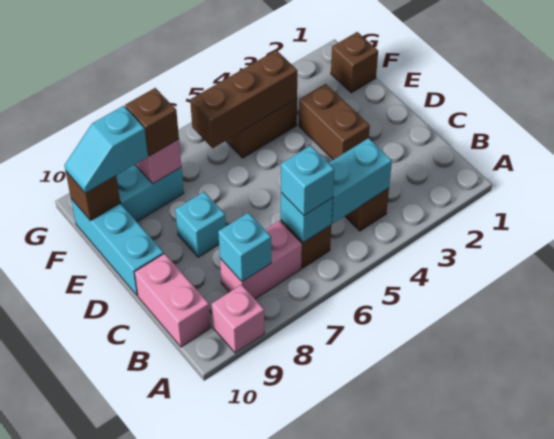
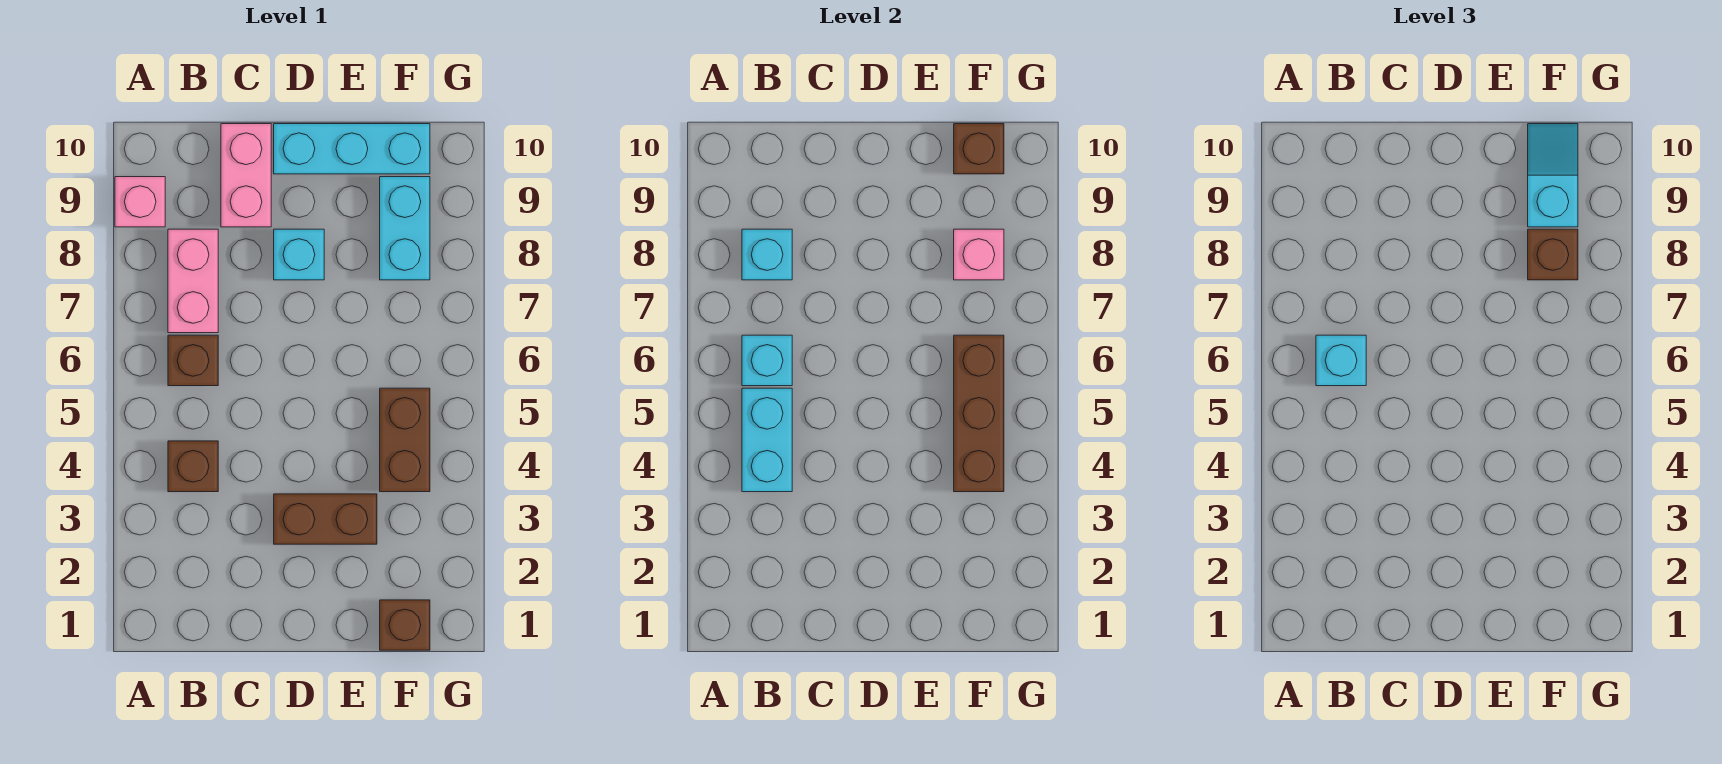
pink 1x2 brick [134,254,211,347] -> pink 1x2 brick turned to [221,124,271,227]

